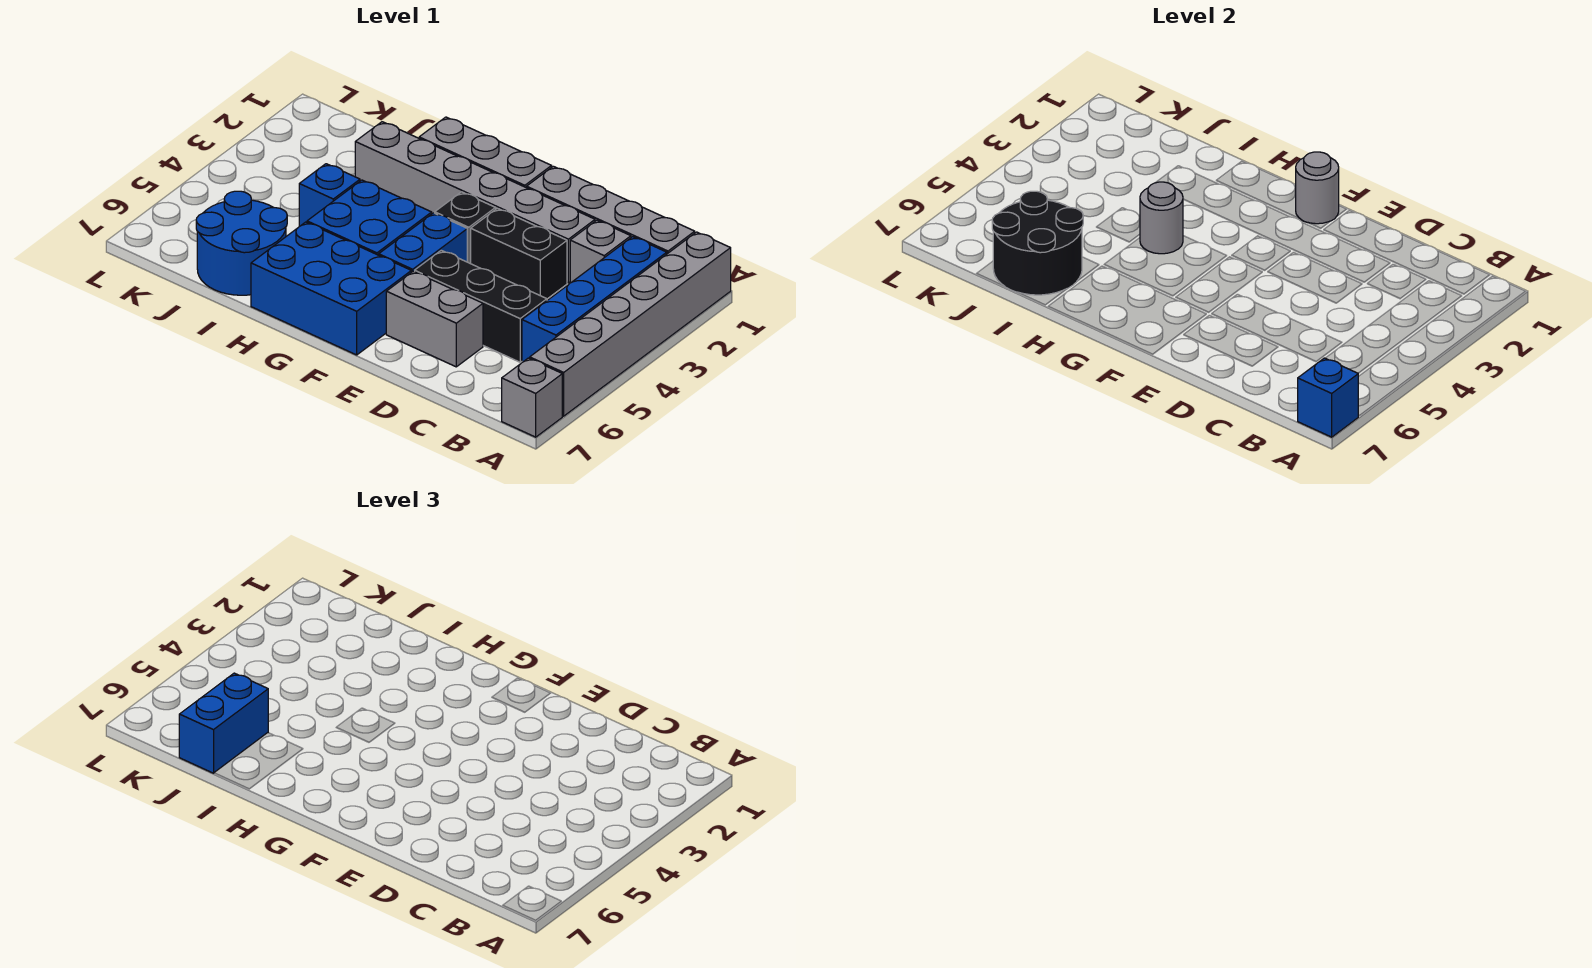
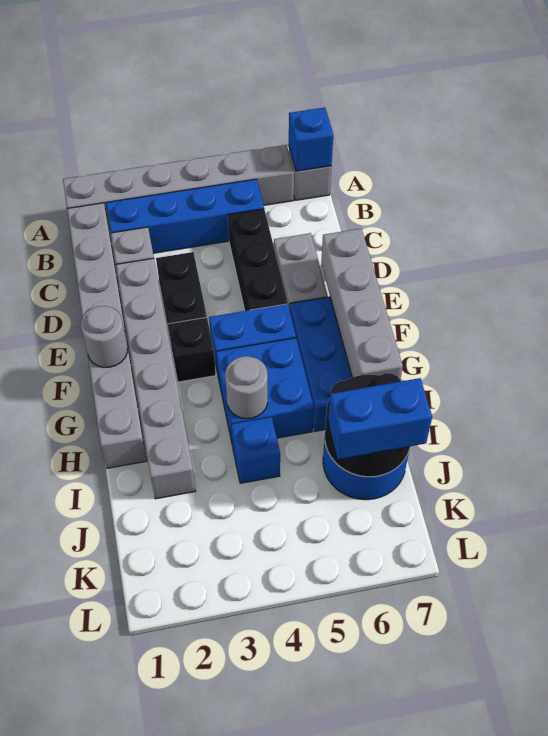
none -> grey 1x4 brick [321,229,403,379]

